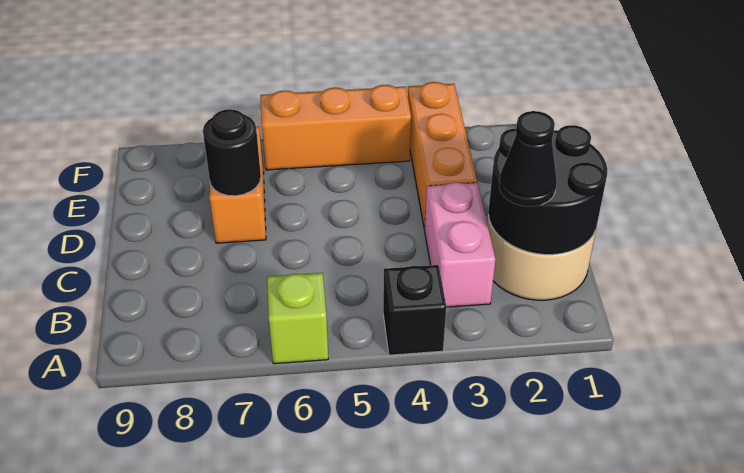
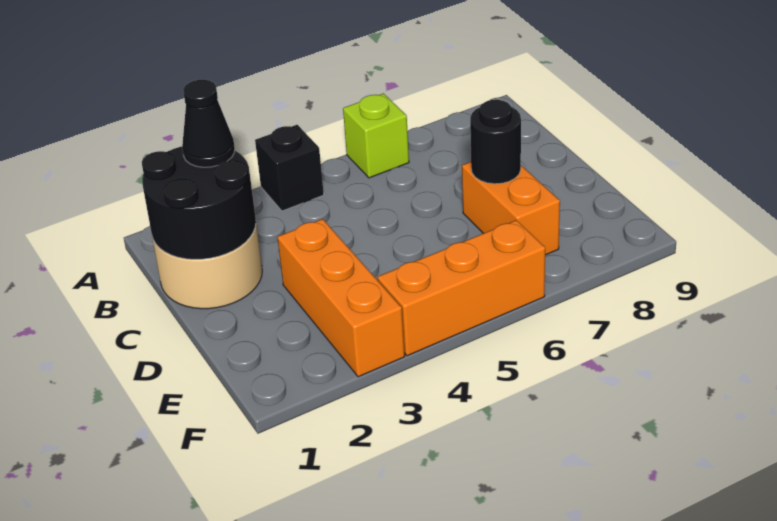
pink 1x2 brick [425,182,496,307] -> none

